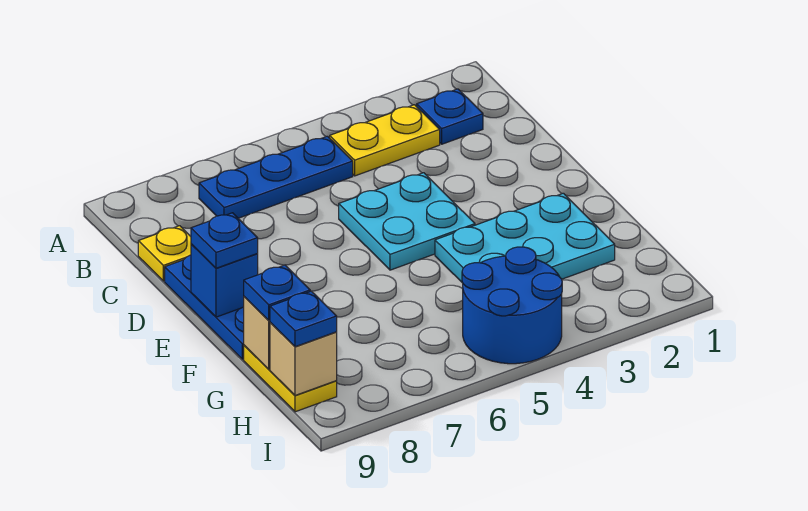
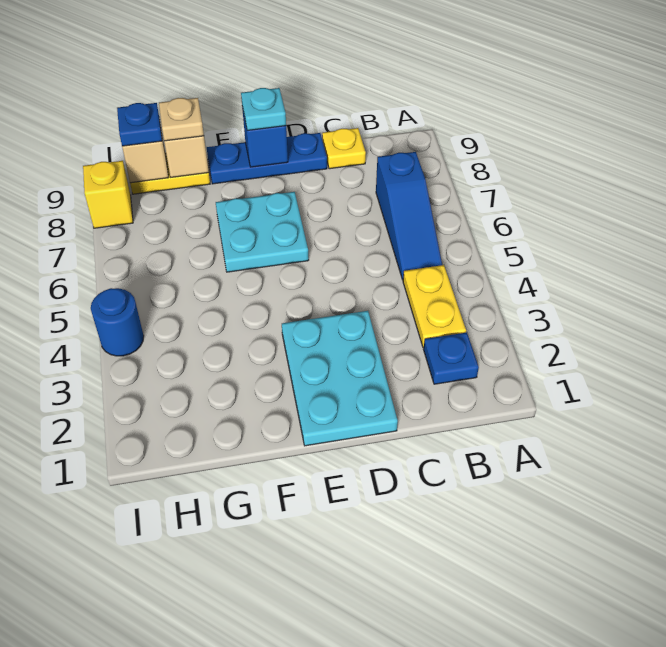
blue 1x3 plate [199,136,353,218] -> blue 1x3 slope [376,152,442,280]
cyan 2x2 plate [339,173,475,270] -> cyan 2x2 plate moved to [216,192,309,272]
blue 1x1 plate [191,213,258,268] -> cyan 1x1 plate [241,88,286,130]
cyan 2x3 plate [435,193,615,283] -> cyan 2x3 plate moved to [282,311,398,446]
blue 1x1 plate [244,265,310,320] -> tan 1x1 plate [159,98,204,141]
blue 2x2 round brick [462,247,562,364] -> blue 1x1 round brick [91,288,144,356]
none -> yellow 1x1 brick [83,161,133,228]

